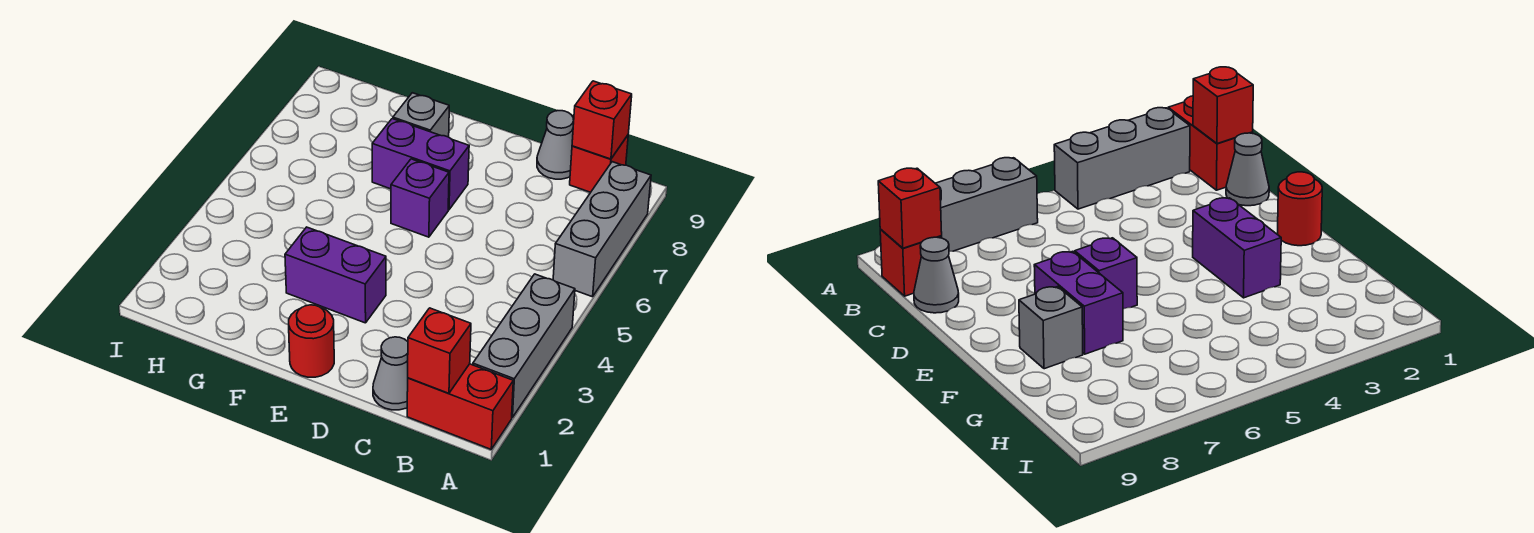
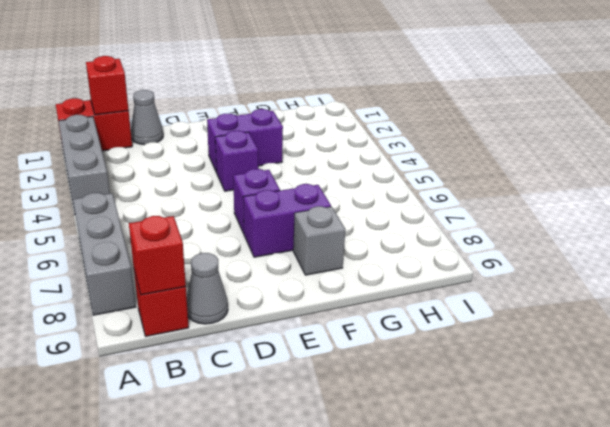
red 1x1 round brick [289,305,334,377] -> none
none -> purple 1x1 brick [215,131,258,191]

